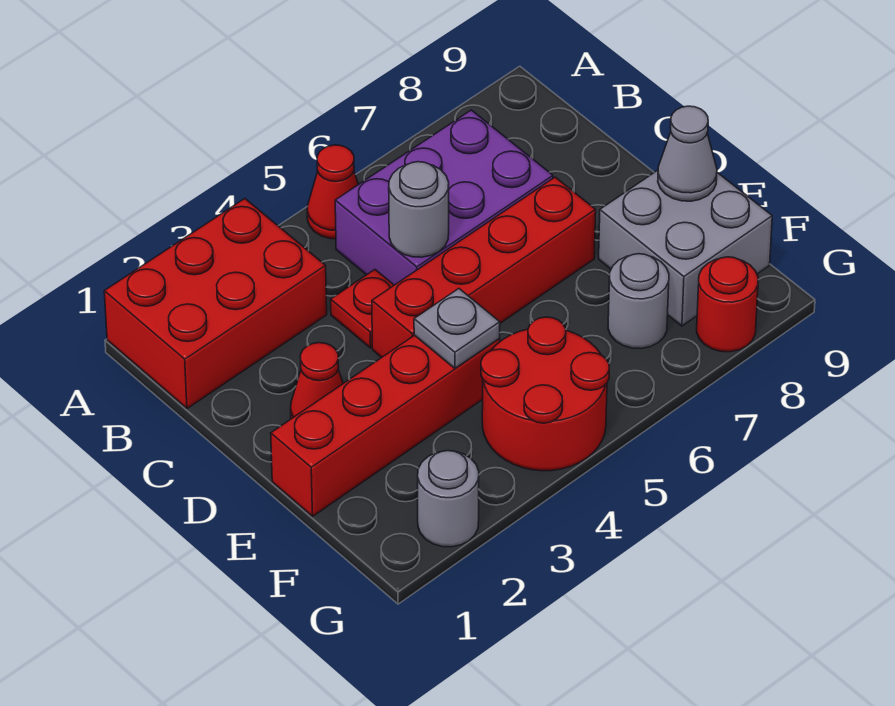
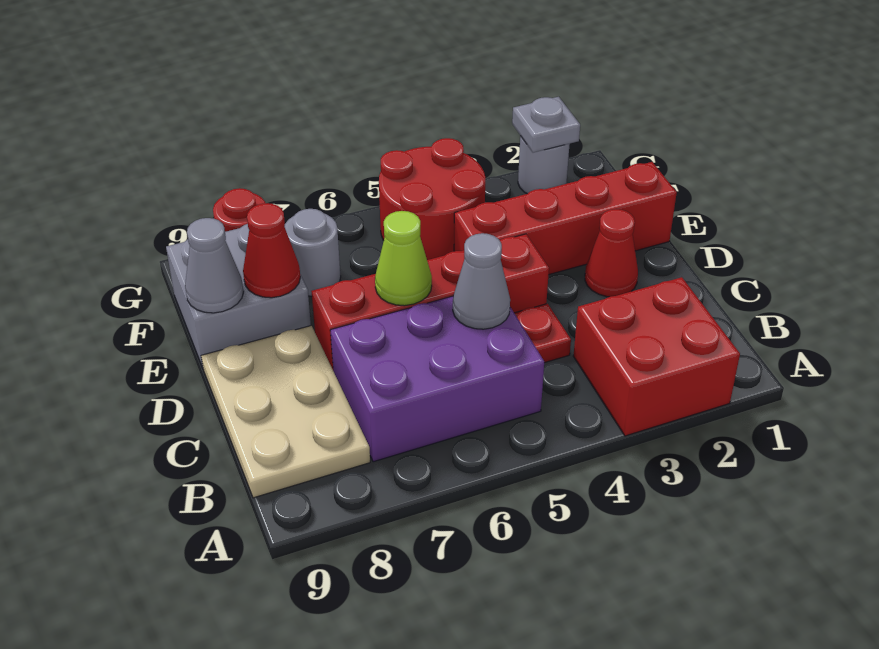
red 2x3 brick [104,199,327,408] -> red 2x2 brick [573,277,740,436]
red 1x1 cone [307,145,358,239] -> red 1x1 cone moved to [243,203,300,298]
none -> tan 2x3 plate [201,326,370,498]
grey 1x1 round brick [389,162,449,257] -> grey 1x1 cone [453,233,510,329]
none -> lime 1x1 cone [375,211,432,306]
grey 1x1 plate [414,289,500,368] -> grey 1x1 plate moved to [512,97,580,153]

